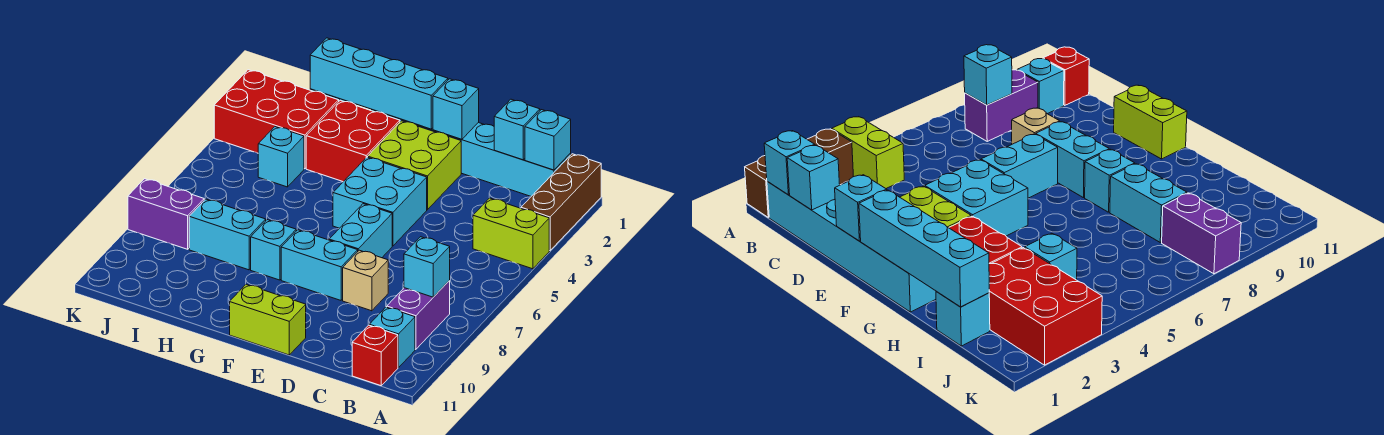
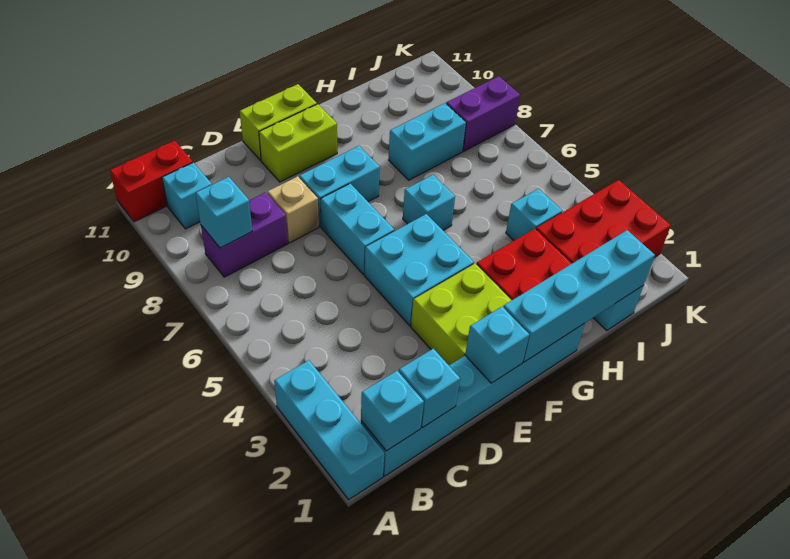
brown 1x3 brick [521,154,601,251] -> cyan 1x3 brick [274,360,384,500]
lime 1x2 brick [473,198,549,269] -> lime 1x2 brick moved to [259,104,337,182]
purple 1x2 brick [387,281,450,349] -> purple 1x2 brick turned to [201,192,288,277]
red 1x1 brick [352,325,398,386] -> red 1x2 brick [110,141,193,222]
cyan 1x1 brick [251,220,296,280] -> cyan 1x1 brick moved to [403,175,455,230]

